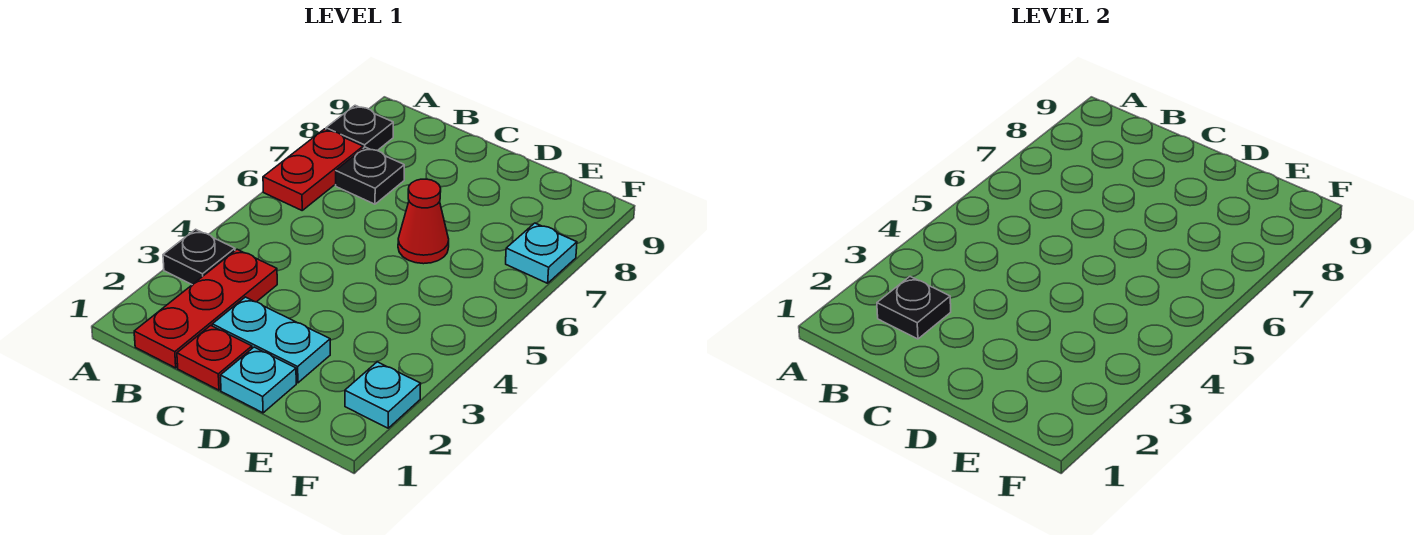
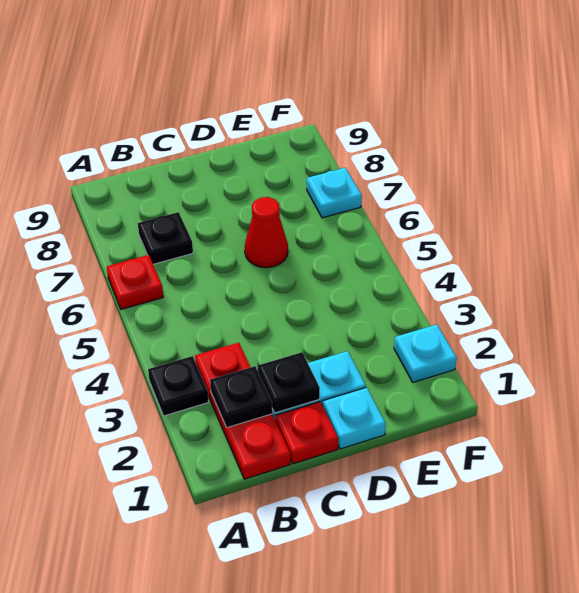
red 1x2 plate [263,129,363,210] -> red 1x1 plate [107,255,163,309]
black 1x1 plate [326,105,393,151] -> black 1x1 plate moved to [258,352,320,413]

